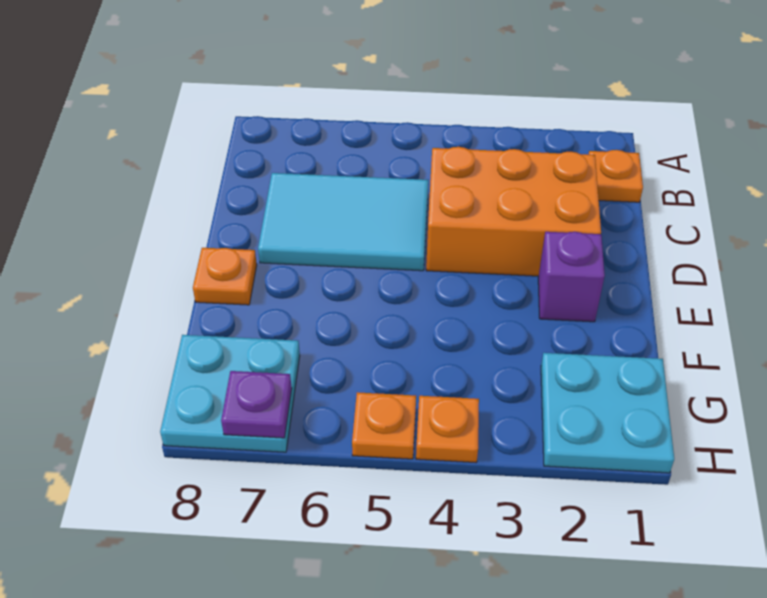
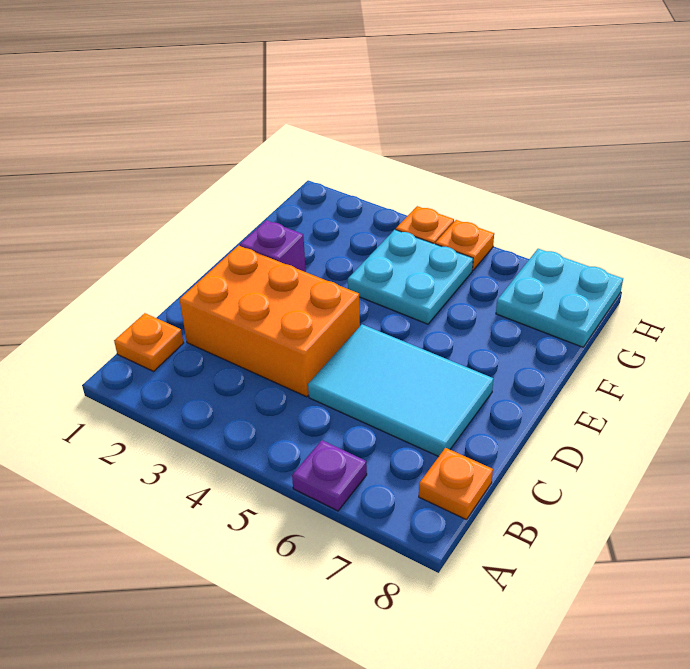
orange 1x1 plate [193,248,257,305] -> orange 1x1 plate moved to [419,448,493,520]
cyan 2x2 plate [541,353,674,473] -> cyan 2x2 plate moved to [348,230,473,324]
purple 1x1 plate [221,371,292,438] -> purple 1x1 plate moved to [292,440,367,511]

